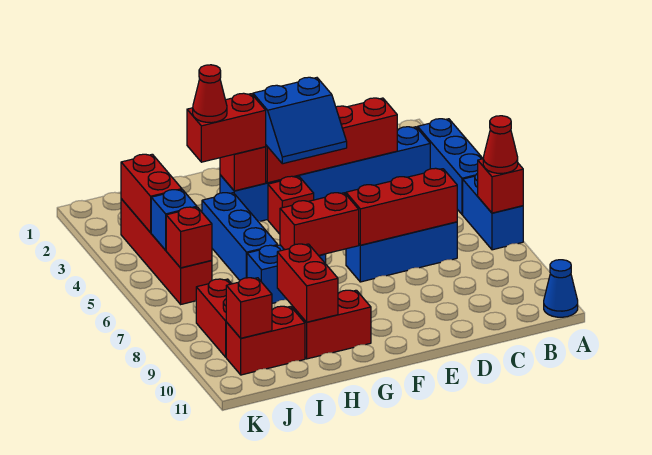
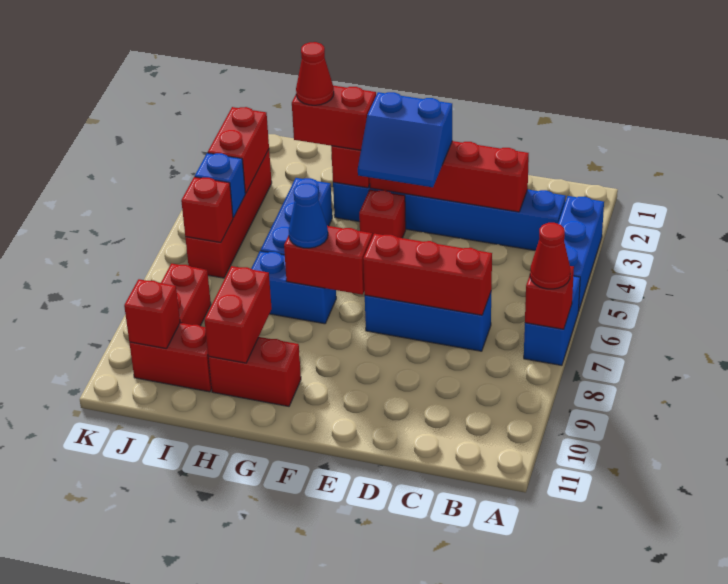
blue 1x1 cone [544,260,578,317] -> blue 1x1 cone moved to [289,183,328,248]

